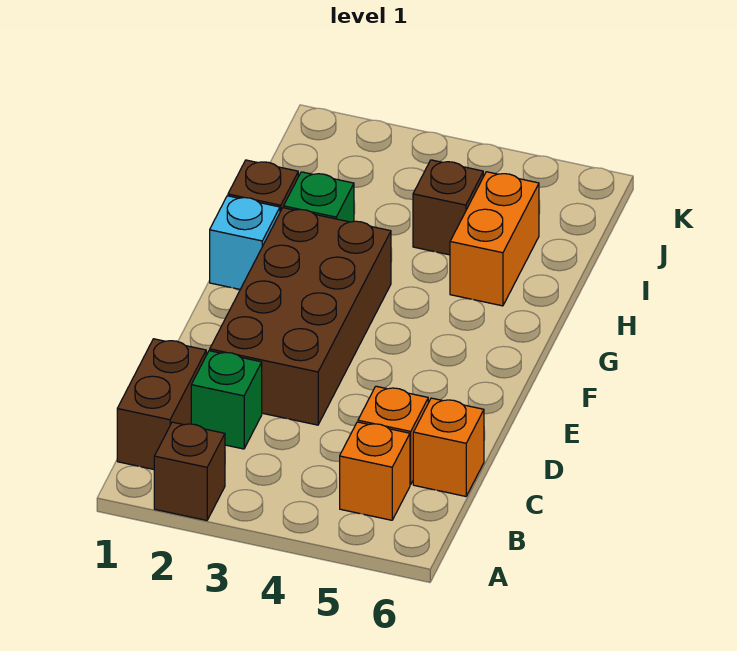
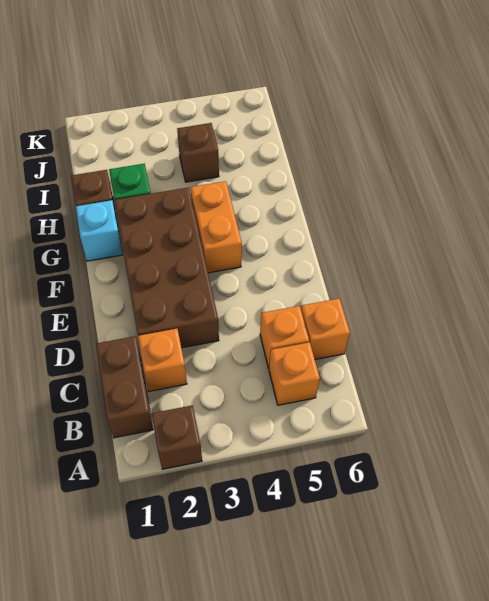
green 1x1 brick [191,351,262,449] -> orange 1x1 brick [138,329,187,391]
orange 1x2 brick [450,172,539,306] -> orange 1x2 brick moved to [190,181,242,273]

